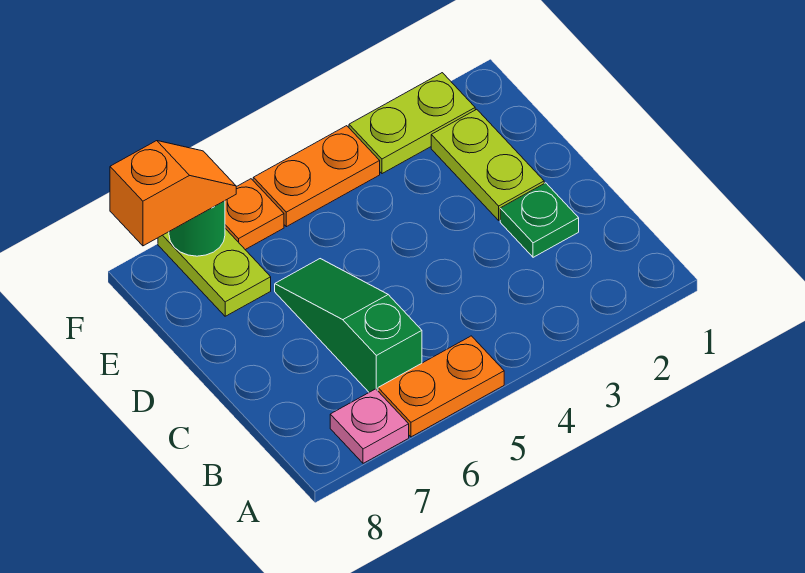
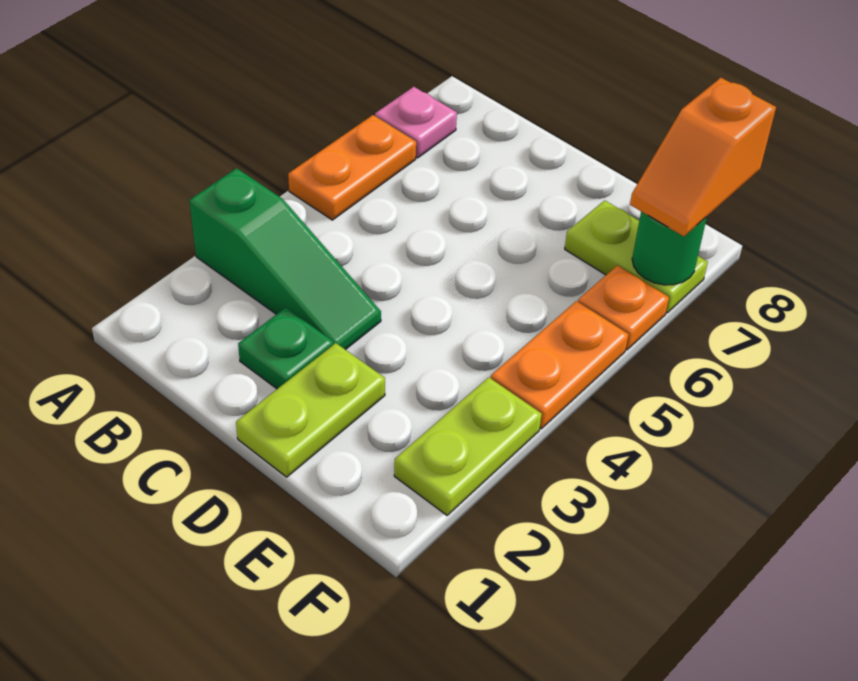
green 1x3 slope [275,259,422,392] -> green 1x3 slope moved to [189,168,381,350]
lime 1x2 plate [431,109,544,220] -> lime 1x2 plate turned to [236,343,385,477]

